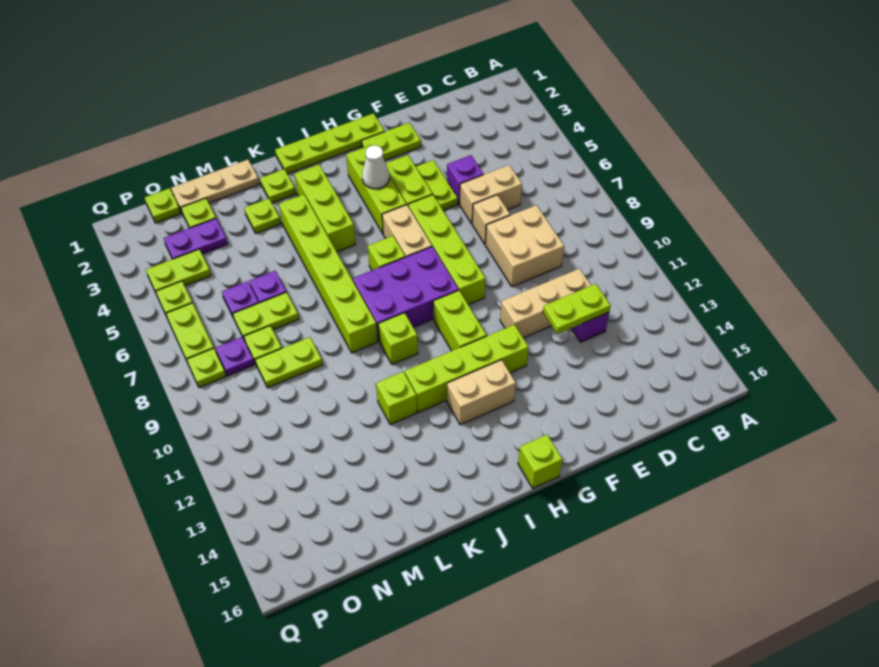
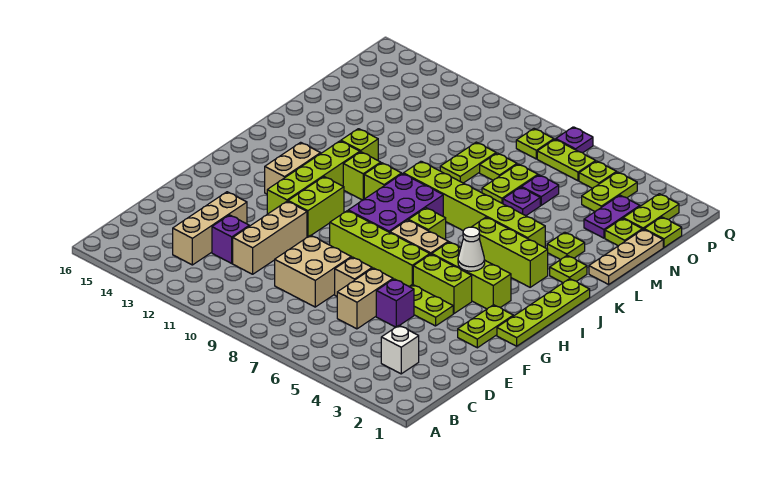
none -> white 1x1 brick [381,325,419,374]
none -> tan 1x3 brick [173,192,247,265]
lime 1x2 plate [543,284,611,334] -> lime 1x2 plate moved to [623,194,679,230]
lime 1x2 brick [433,290,487,351] -> lime 1x2 brick turned to [288,177,344,237]
lime 1x1 brick [518,435,562,488] -> lime 1x1 brick moved to [343,152,381,200]
purple 1x1 plate [216,337,255,376] -> purple 1x1 plate moved to [556,127,593,153]

